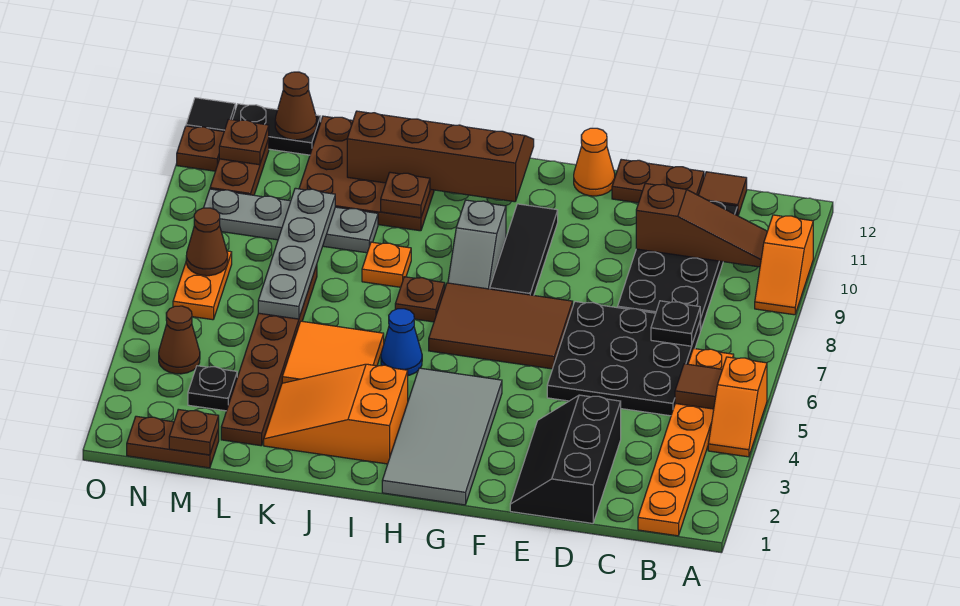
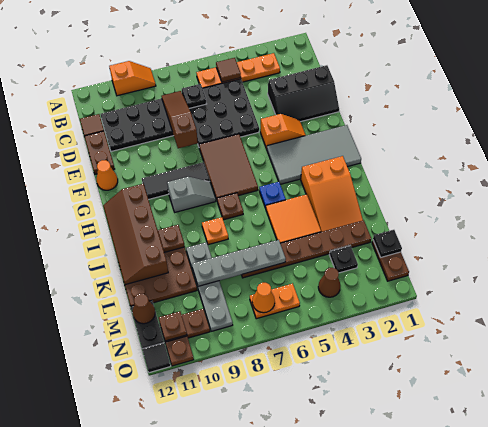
orange 1x2 slope [708,357,767,457] -> orange 1x2 slope moved to [260,114,306,149]
orange 1x6 plate [638,348,734,536] -> orange 1x4 plate [196,53,280,88]
brown 1x3 slope [636,183,767,267] -> brown 1x3 slope moved to [162,91,198,148]
blue 1x1 cone [381,309,422,376] -> blue 1x1 plate [259,182,286,208]
brown 1x1 plate [169,409,219,455] -> black 1x1 plate [373,230,402,257]
brown 1x1 cone [186,208,228,276] -> orange 1x1 cone [252,283,275,313]

